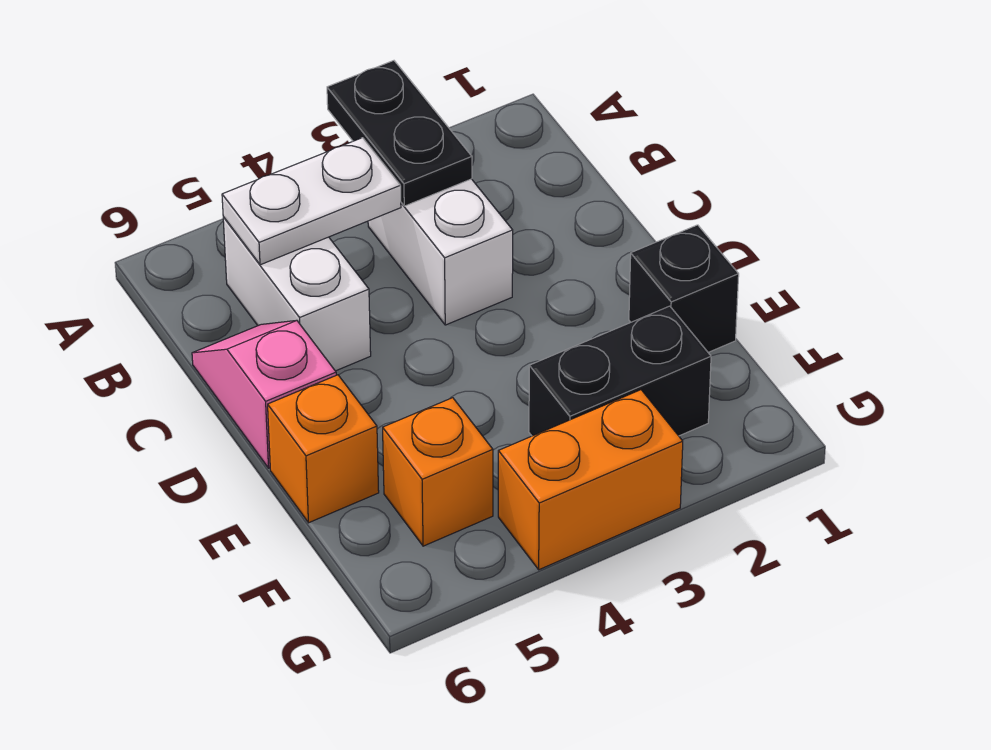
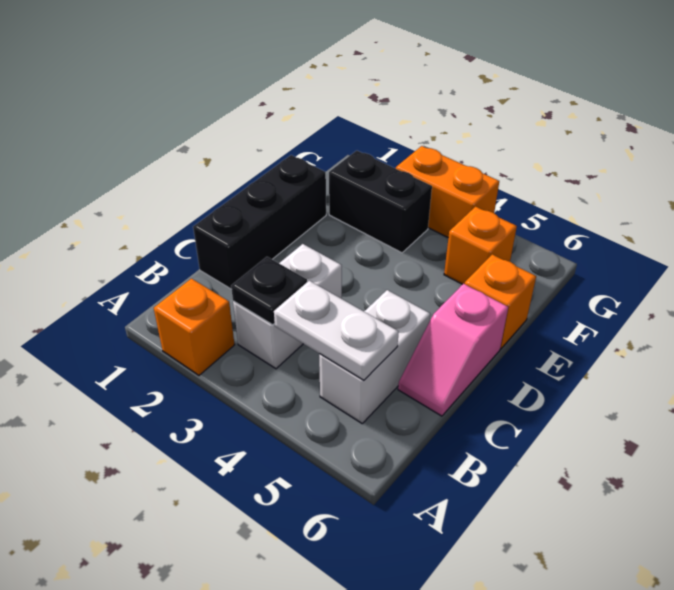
none -> orange 1x1 brick [154,278,235,375]
black 1x2 plate [327,61,472,206] -> black 1x1 plate [231,257,307,325]
black 1x1 brick [629,225,739,352] -> black 1x3 brick [193,155,326,289]

